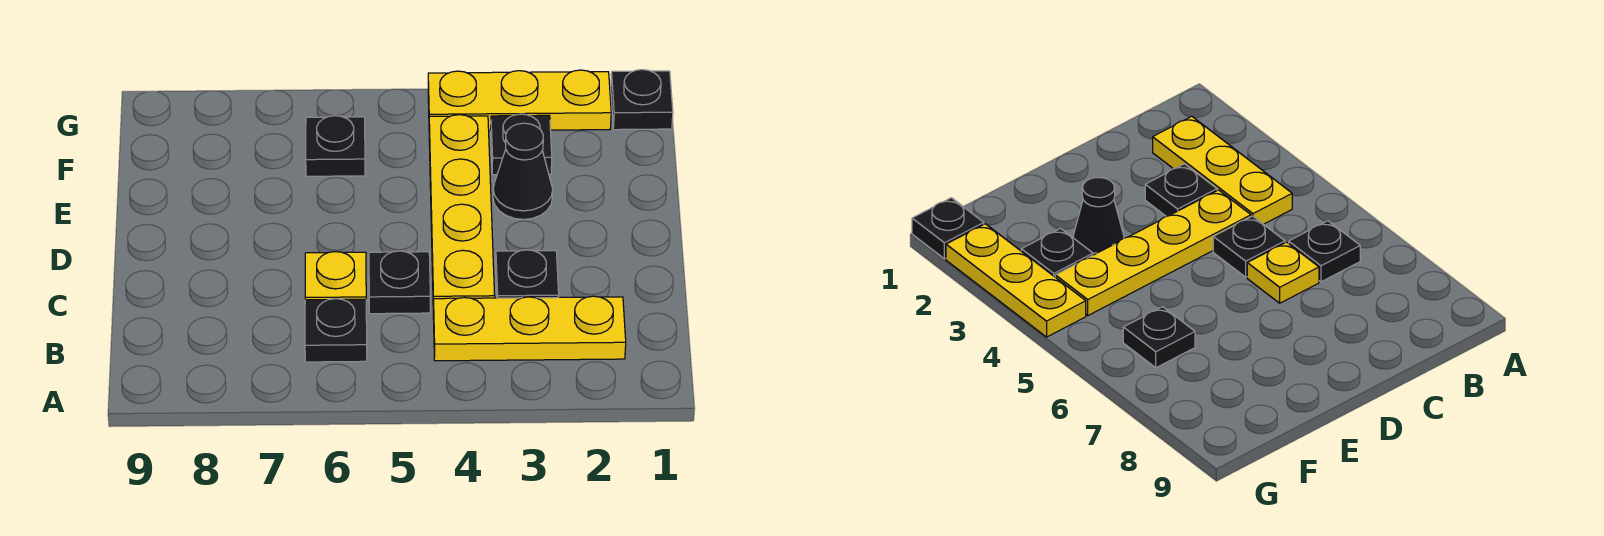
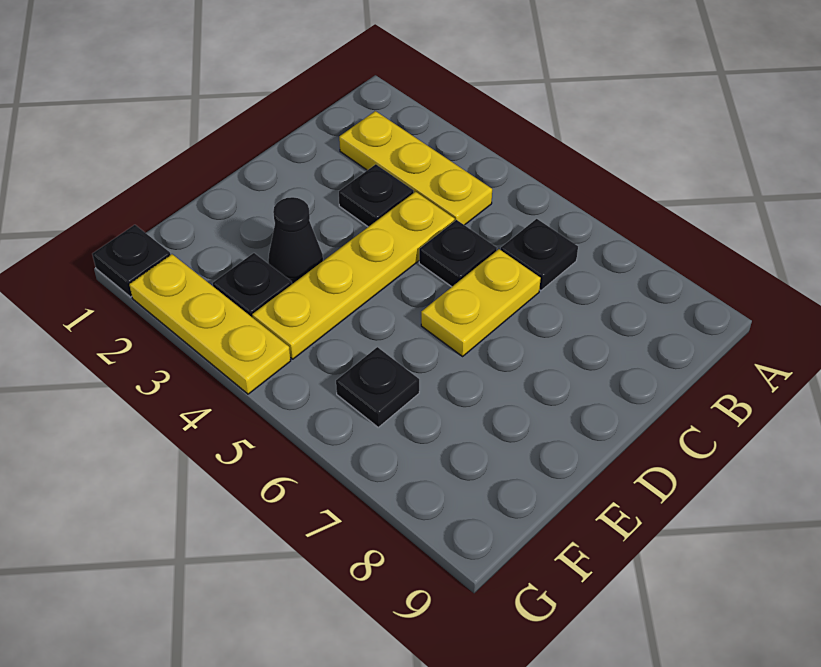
yellow 1x1 plate [305,252,366,300] -> yellow 1x2 plate [421,249,541,356]

